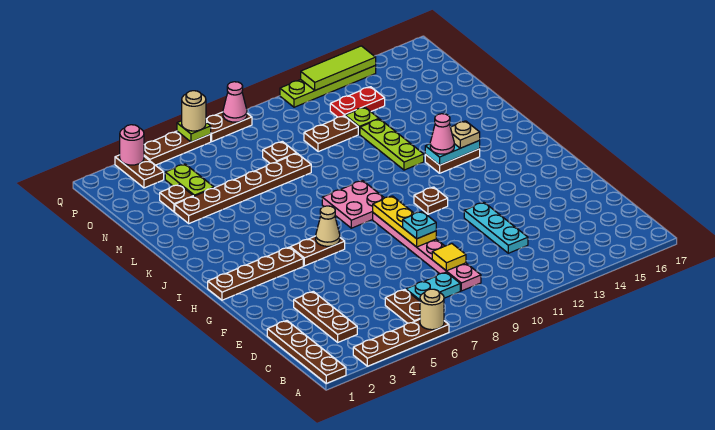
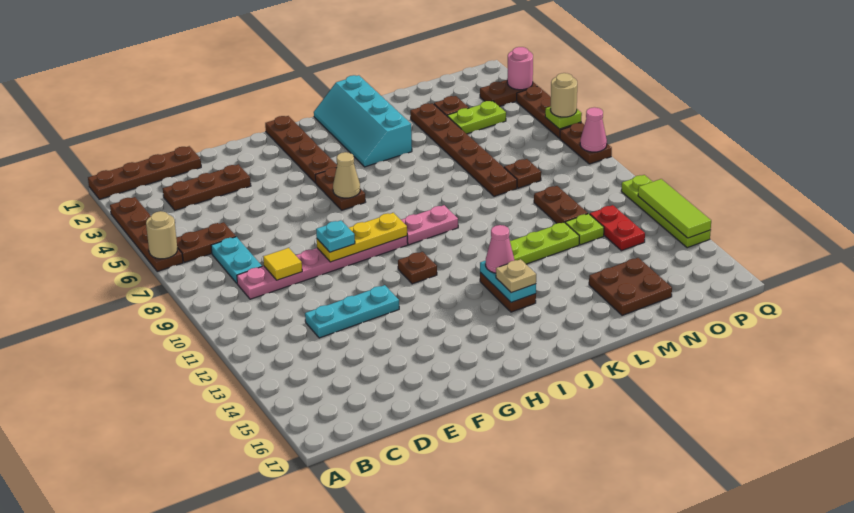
pink 2x2 plate [322,181,384,228] -> pink 1x2 plate [401,205,458,245]
none -> cyan 2x4 slope [314,75,412,167]
none -> brown 2x2 plate [589,258,672,315]

